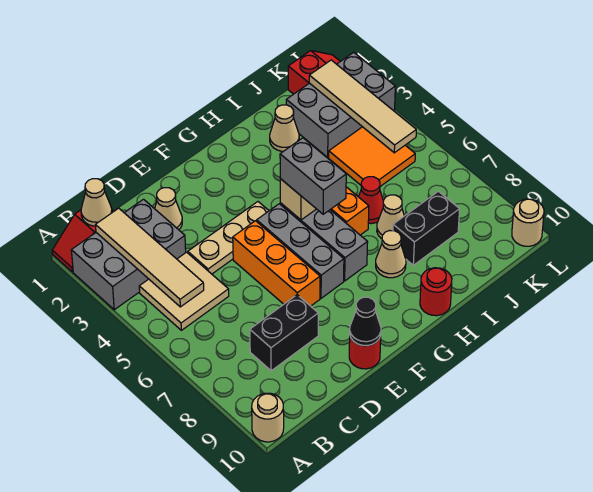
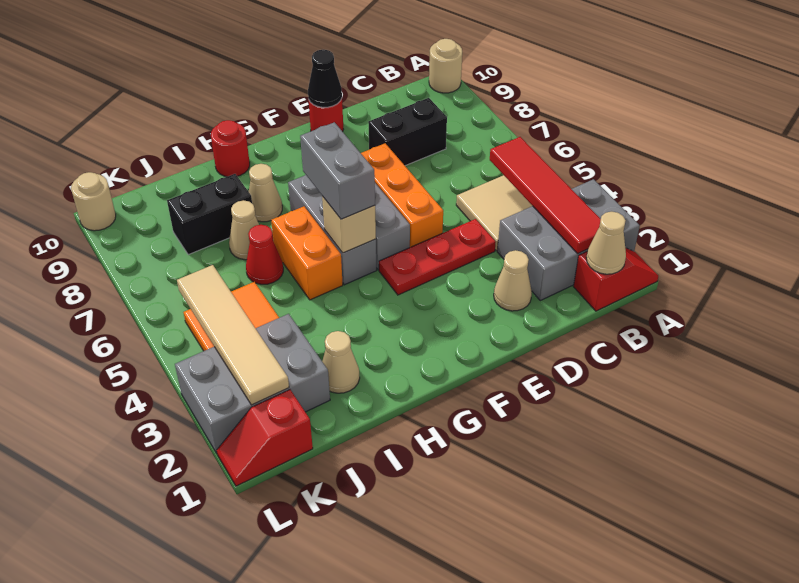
tan 1x4 tile [96,208,204,307] -> red 1x4 tile [490,137,601,253]
tan 1x3 plate [188,202,269,274] -> red 1x3 plate [379,219,496,295]

